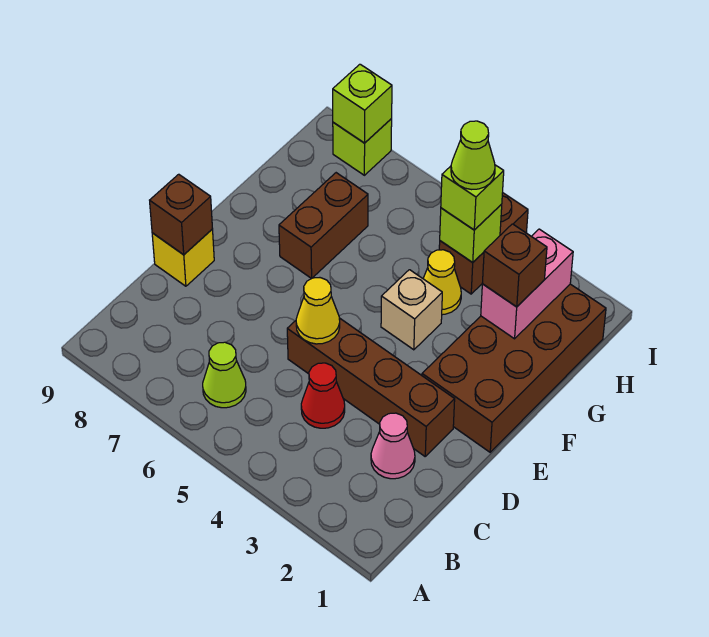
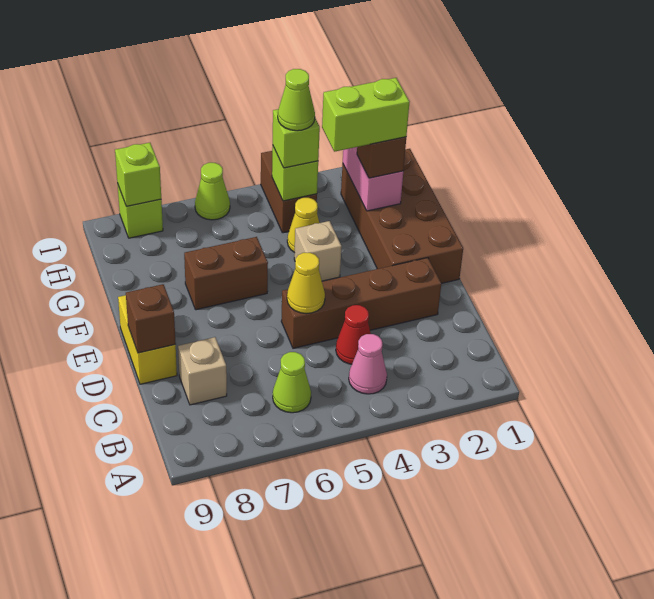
pink 1x1 cone [371,413,415,479] -> pink 1x1 cone moved to [349,334,387,394]
none -> tan 1x1 brick [178,337,227,405]
yellow 1x1 brick [152,229,214,286] -> yellow 1x2 brick [118,295,177,384]
brown 1x2 brick [279,173,368,279] -> brown 1x2 brick turned to [184,237,268,310]
none -> lime 1x2 brick [322,78,409,152]
none -> lime 1x1 cone [195,163,230,220]

